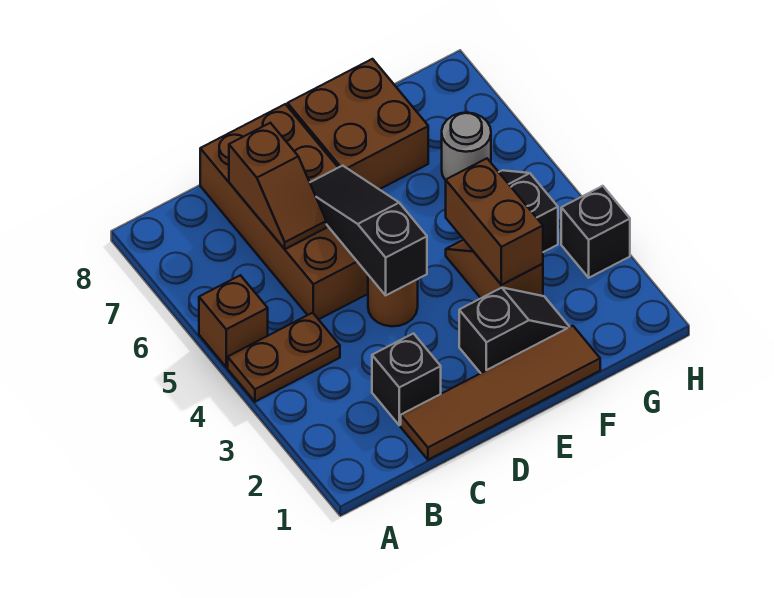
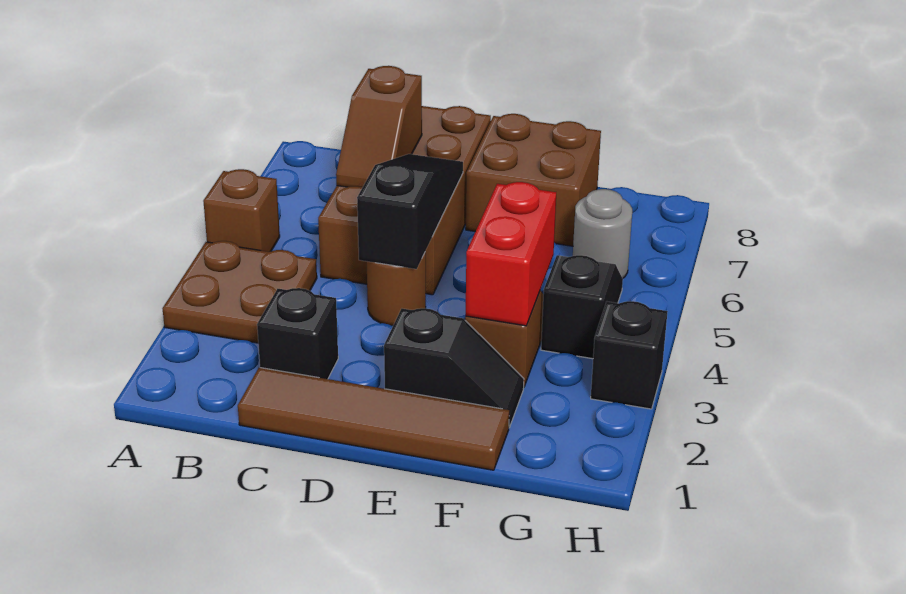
brown 1x2 plate [228,313,340,402] -> brown 2x2 plate [163,241,317,343]
brown 1x2 brick [446,158,543,285] -> red 1x2 brick [466,182,556,326]

